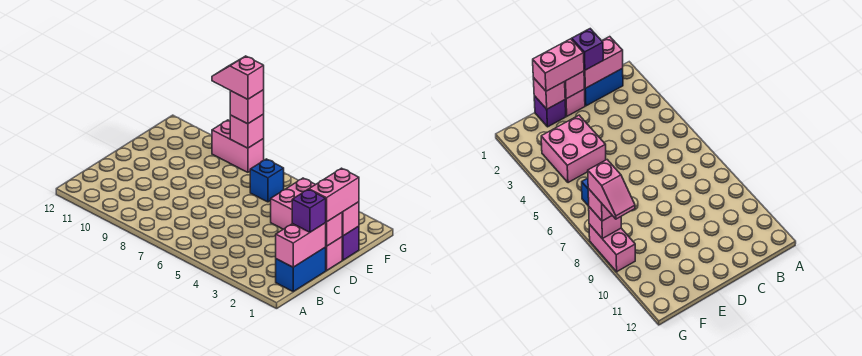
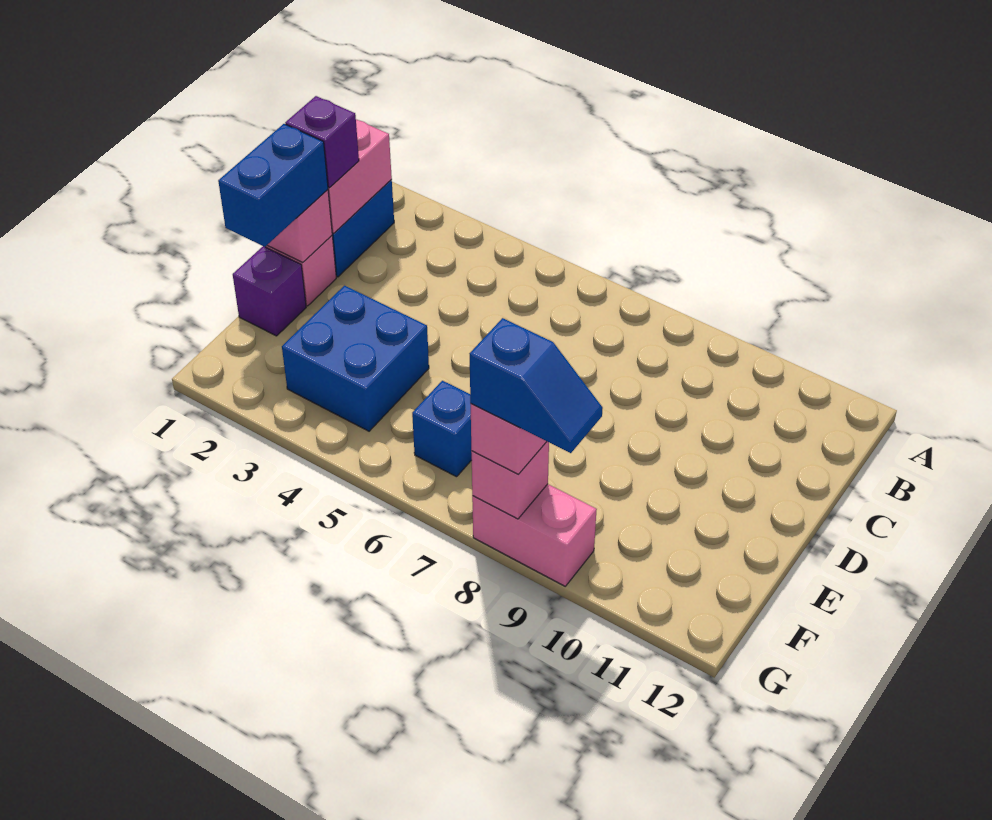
pink 1x2 brick [309,168,359,222] -> blue 1x2 brick [218,124,328,247]
pink 1x1 brick [342,202,359,236] -> none
pink 2x2 brick [271,178,316,229] -> blue 2x2 brick [282,286,429,431]
pink 1x2 slope [212,56,264,99] -> blue 1x2 slope [470,318,603,453]

